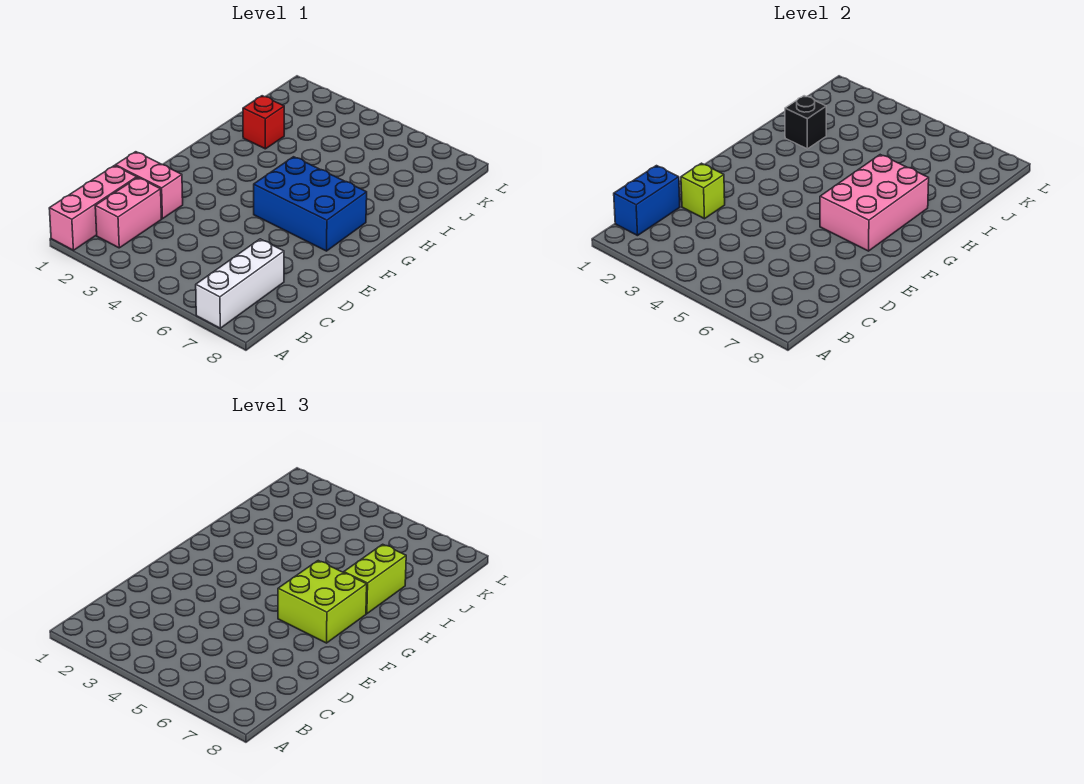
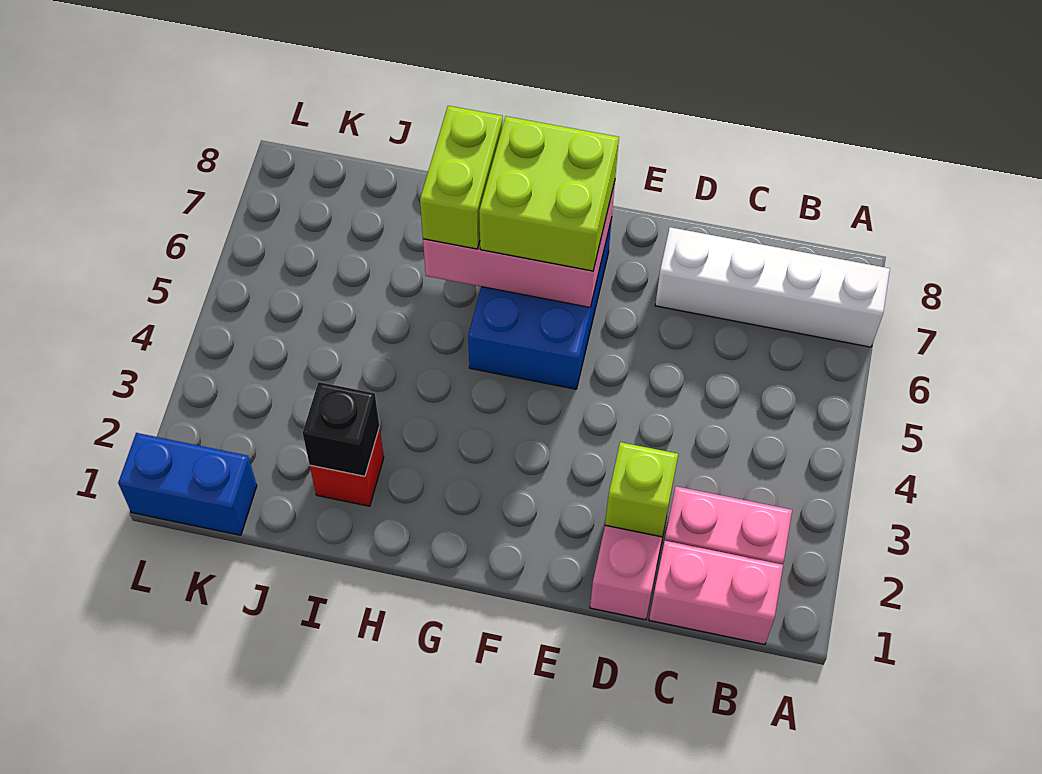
pink 1x3 brick [49,166,137,250] -> pink 1x2 brick [649,541,783,645]
white 1x3 brick [196,239,284,328] -> white 1x4 brick [655,227,890,347]
blue 1x2 brick [614,166,680,236] -> blue 1x2 brick moved to [118,433,257,535]
lime 1x2 brick [344,544,406,614] -> lime 1x2 brick turned to [420,106,503,249]

